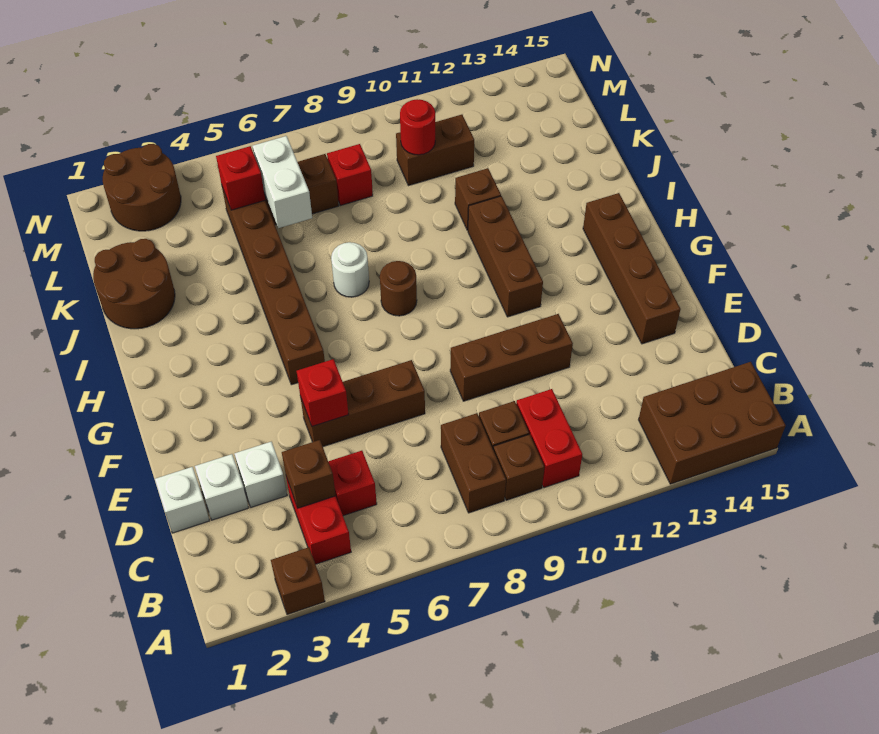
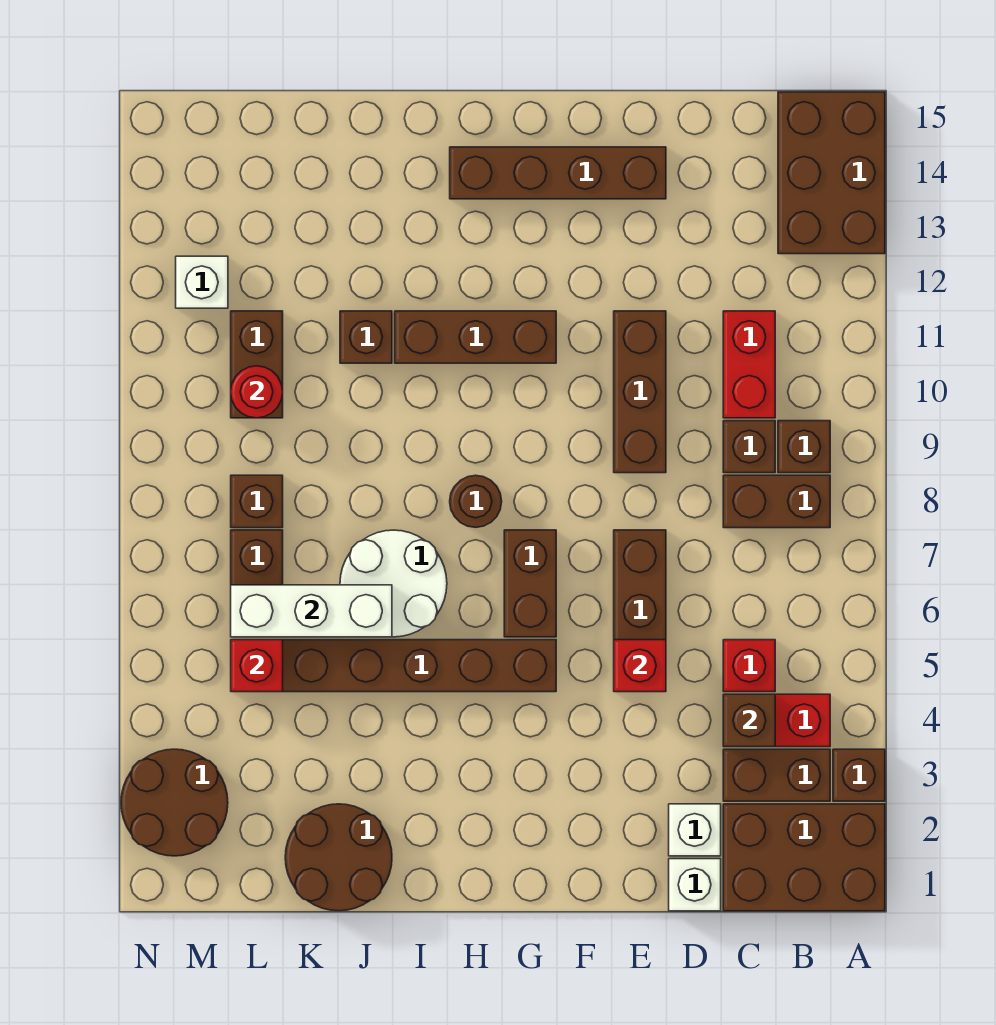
none -> brown 2x3 brick [723,804,885,911]
none -> brown 1x2 brick [723,749,830,801]
red 1x2 brick [516,389,582,488] -> red 1x2 brick turned to [723,311,775,418]
white 1x1 brick [235,442,287,507] -> white 1x1 brick moved to [176,256,228,308]
none -> brown 1x2 brick [504,530,556,637]
white 1x1 round brick [331,242,369,297] -> white 2x2 round brick [340,530,447,637]
white 1x2 brick [253,136,312,228] -> white 1x3 brick [231,585,392,637]
red 1x1 brick [327,144,373,206] -> brown 1x1 brick [231,475,283,528]

